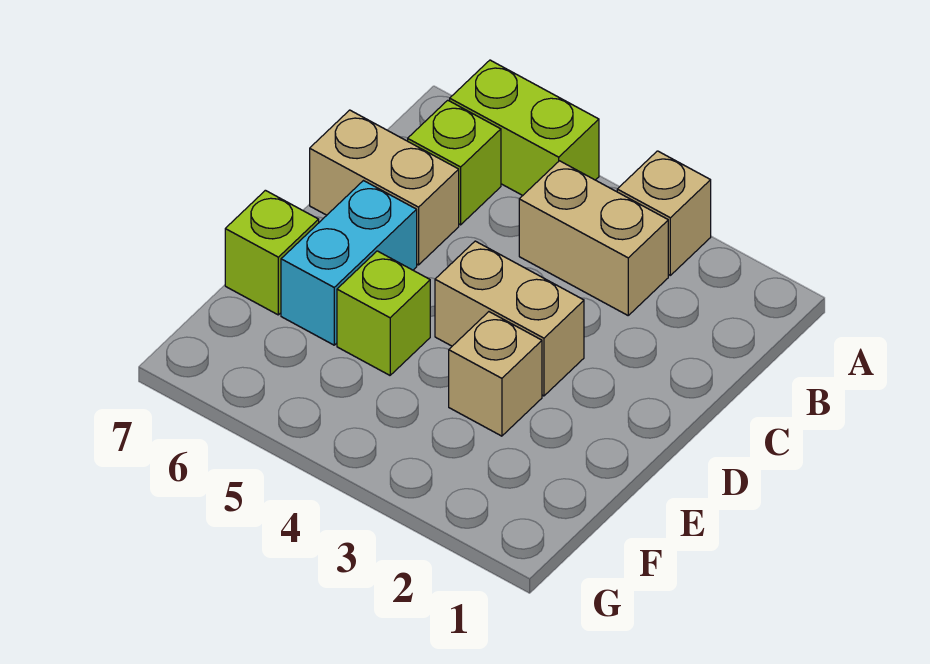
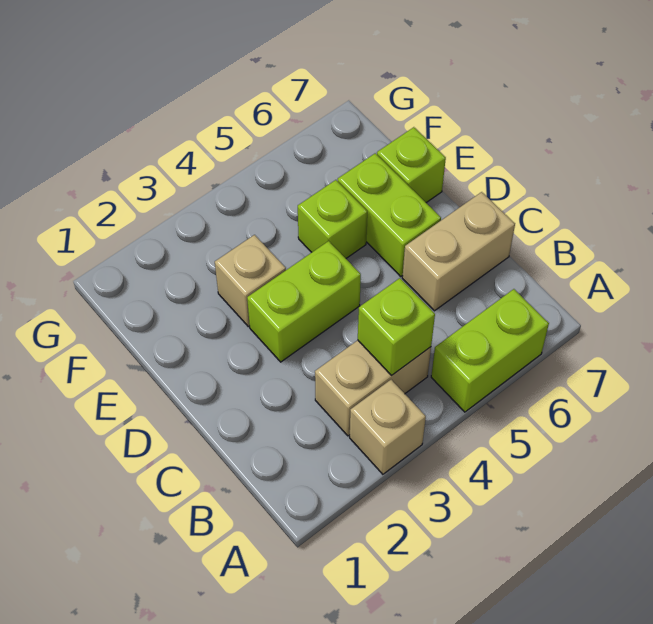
lime 1x1 brick [408,100,501,225] -> lime 1x1 brick moved to [358,278,435,375]
tan 1x2 brick [435,241,584,396] -> lime 1x2 brick [247,241,361,362]
cyan 1x2 brick [281,181,417,345] -> lime 1x2 brick [338,153,441,277]

